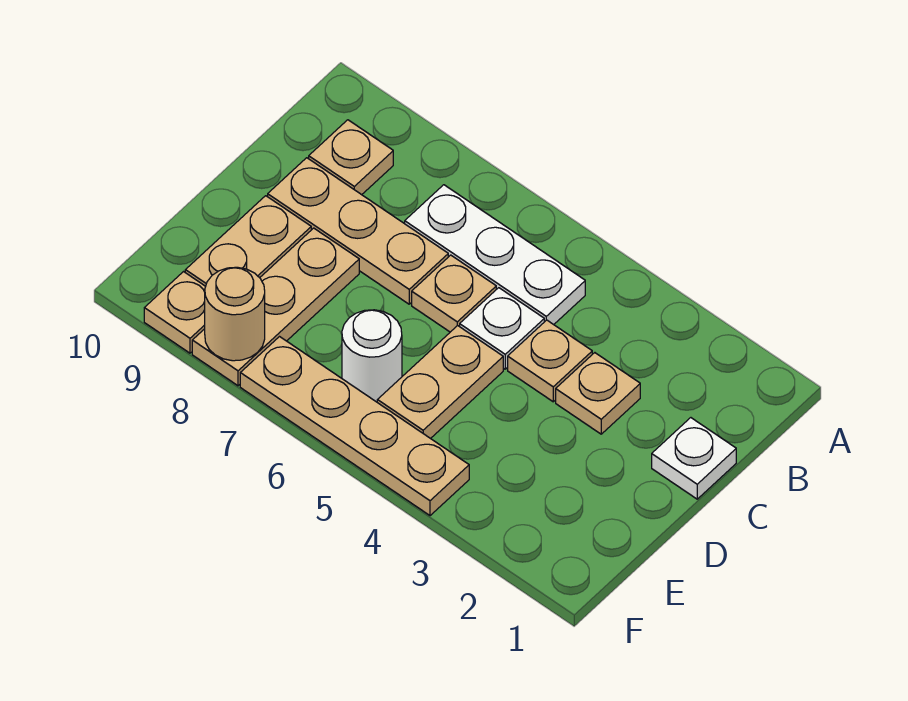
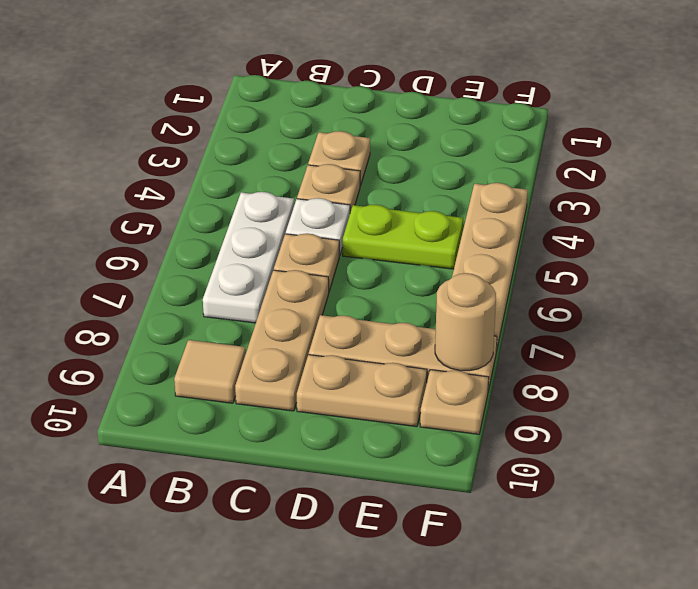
tan 1x1 plate [309,120,393,195] -> tan 1x1 tile [174,340,245,403]
white 1x1 plate [652,418,736,499] -> none
tan 1x2 plate [377,326,503,439] -> lime 1x2 plate [343,205,463,269]
white 1x1 round brick [342,310,402,402] -> none

